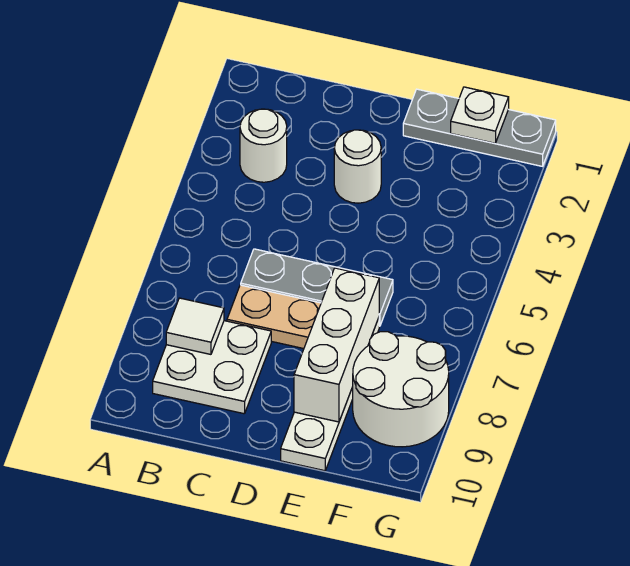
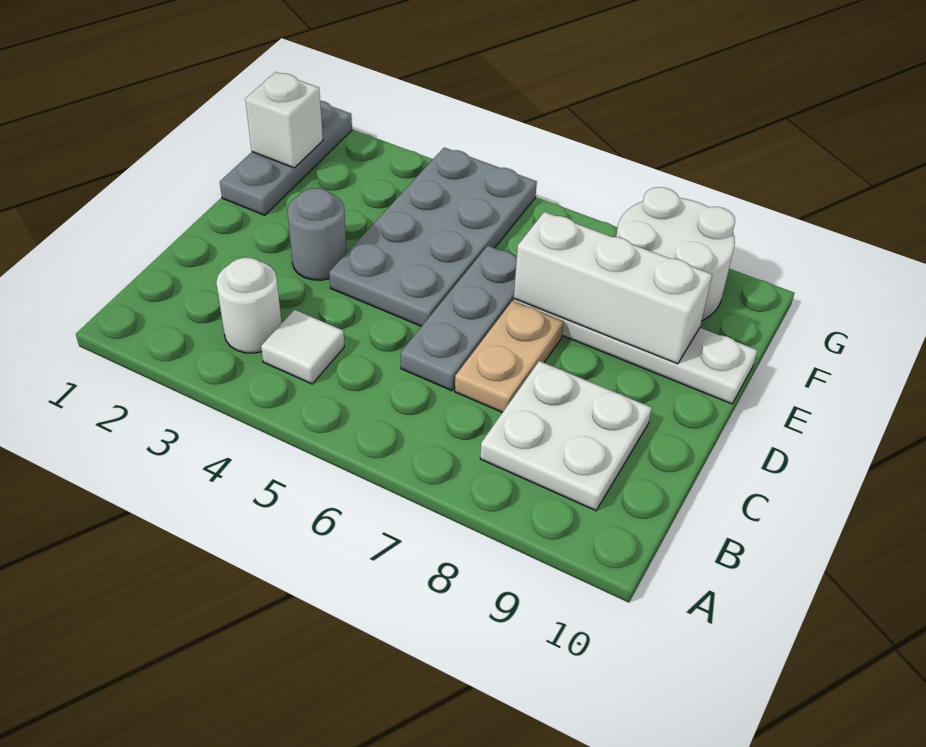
white 1x1 tile [166,298,224,354] -> white 1x1 tile moved to [261,310,344,384]
white 1x1 round brick [334,130,381,203] -> grey 1x1 round brick [287,188,347,280]
none -> grey 2x4 plate [329,148,537,326]
white 1x1 plate [451,87,509,143] -> white 1x1 brick [245,72,323,168]

